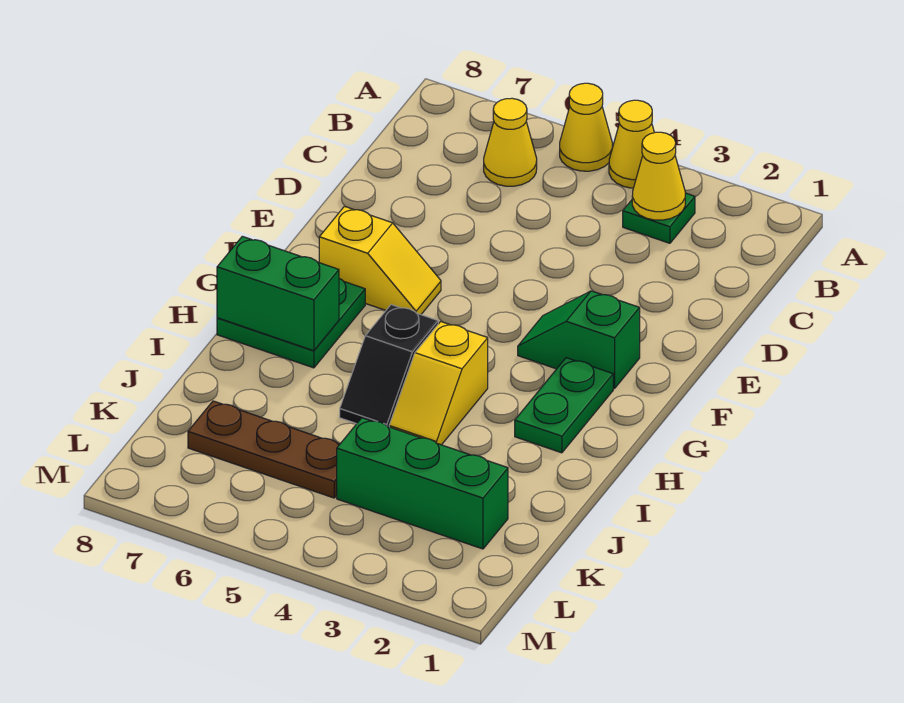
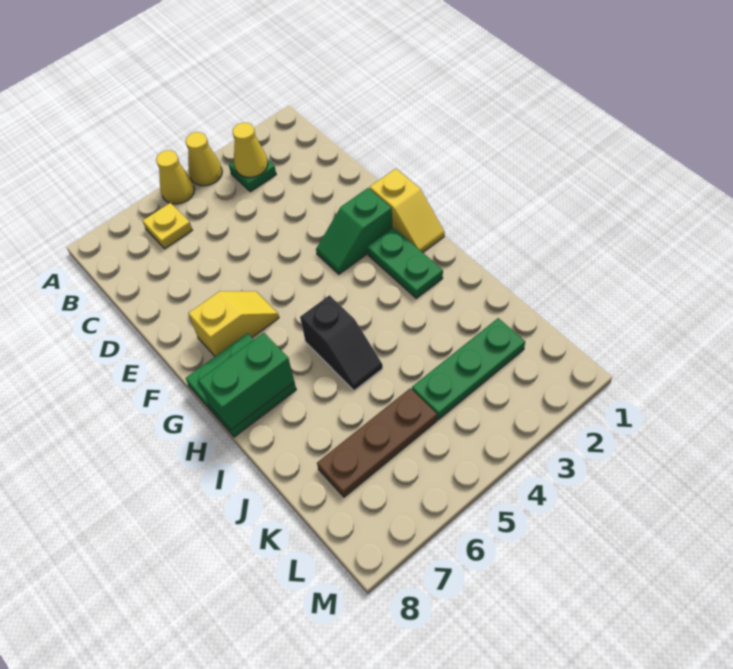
yellow 1x1 cone [484,98,537,186] -> yellow 1x1 plate [143,203,192,249]
yellow 1x2 slope [389,322,488,445] -> yellow 1x2 slope moved to [370,169,445,252]
green 1x3 brick [337,418,508,549] -> green 1x3 plate [412,318,525,420]

